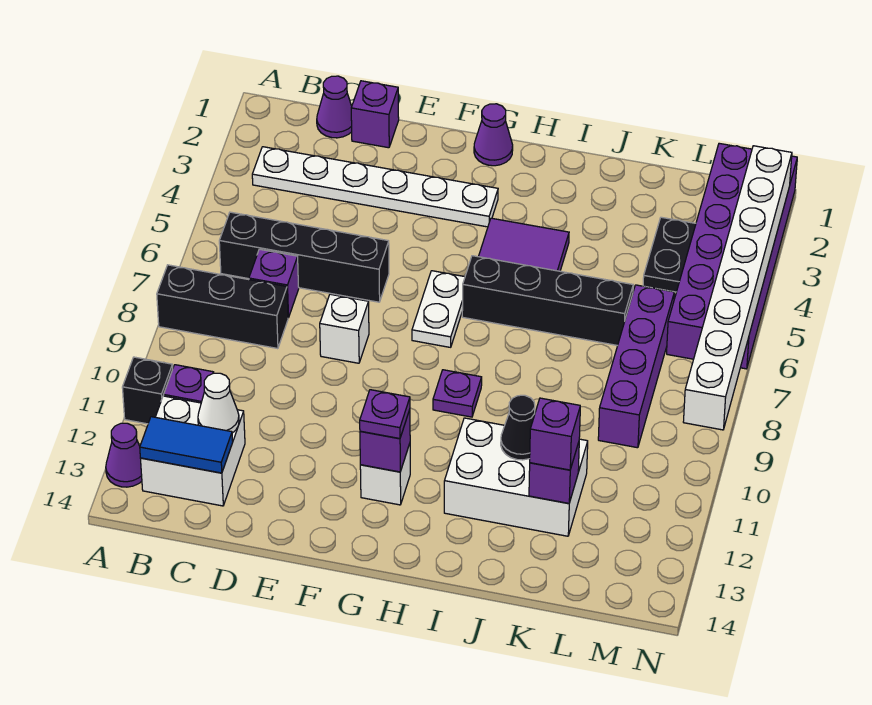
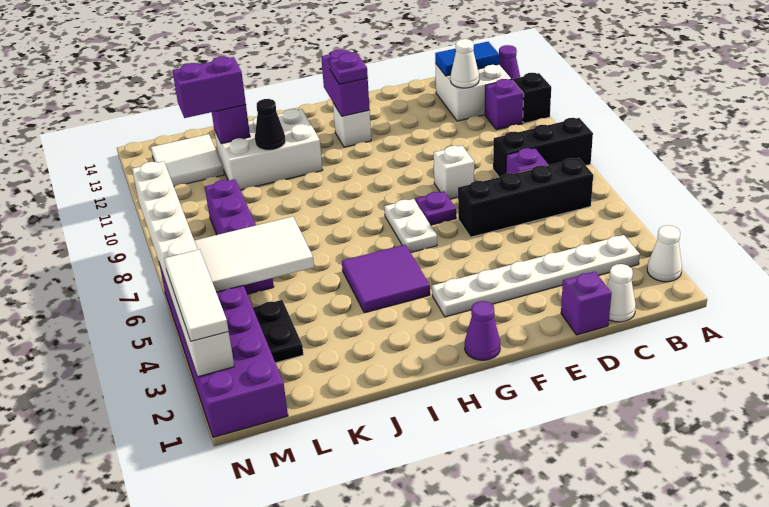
none -> white 1x1 cone [647,226,682,282]
purple 1x1 cone [317,76,352,138] -> white 1x1 cone [607,264,636,322]
purple 1x1 brick [360,409,410,472] -> purple 1x2 brick [321,50,370,116]
black 1x4 brick [462,256,633,346] -> none
purple 1x1 plate [433,370,482,417] -> purple 1x1 plate moved to [415,191,456,225]
none -> white 2x3 tile [194,217,314,292]
purple 1x1 brick [530,398,580,470] -> purple 1x2 brick [172,56,246,118]
none -> white 2x2 tile [151,134,224,187]
none -> white 1x3 tile [164,250,229,341]

